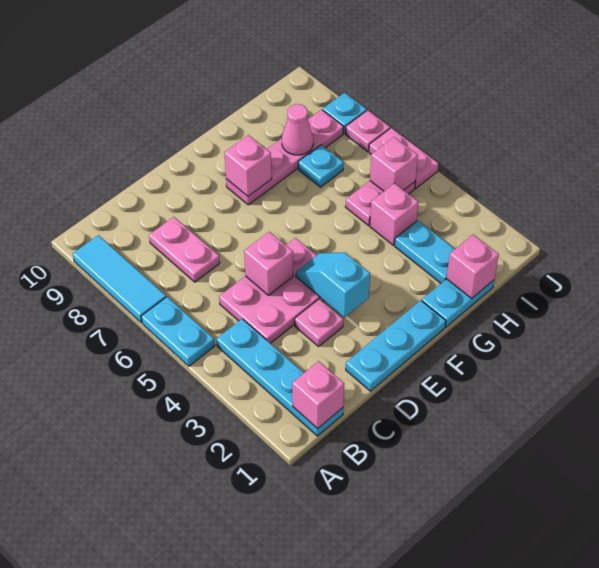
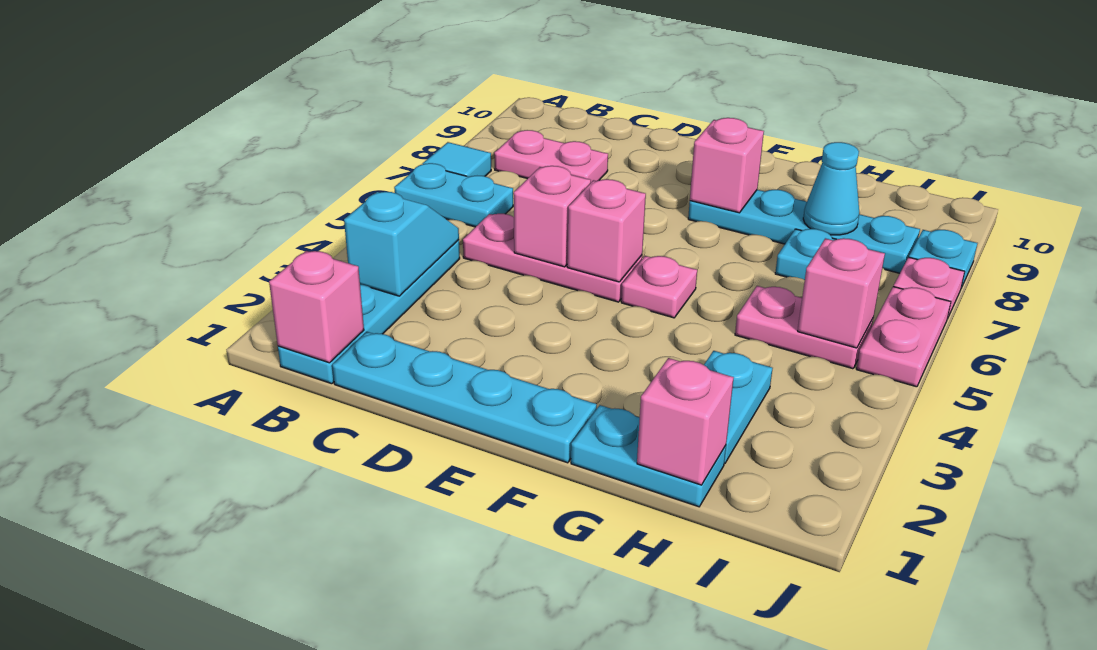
cyan 1x2 plate [141,297,215,366] -> cyan 1x2 plate turned to [394,163,513,227]
cyan 1x3 tile [73,235,166,323] -> cyan 1x1 tile [422,142,491,177]
pink 2x3 plate [219,238,324,343] -> pink 1x3 plate [463,214,642,302]
pink 1x2 plate [149,217,220,282] -> pink 1x2 plate turned to [494,130,608,182]
cyan 1x3 plate [346,300,446,391] -> cyan 1x4 plate [332,332,597,463]
pink 1x1 plate [295,299,343,346] -> pink 1x1 plate moved to [621,256,697,318]
cyan 1x2 slope [296,252,370,317] -> cyan 1x2 slope moved to [344,192,459,296]
pink 1x4 plate [226,110,344,205] -> cyan 1x4 plate [688,190,920,273]
pink 1x1 brick [370,183,418,245] -> pink 1x1 brick moved to [567,179,646,282]
pink 1x1 cone [282,104,313,155] -> cyan 1x1 cone [803,142,859,235]

